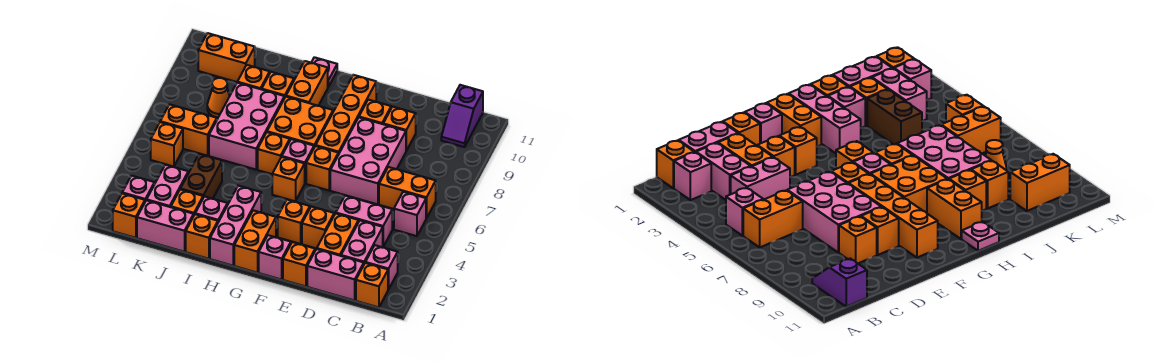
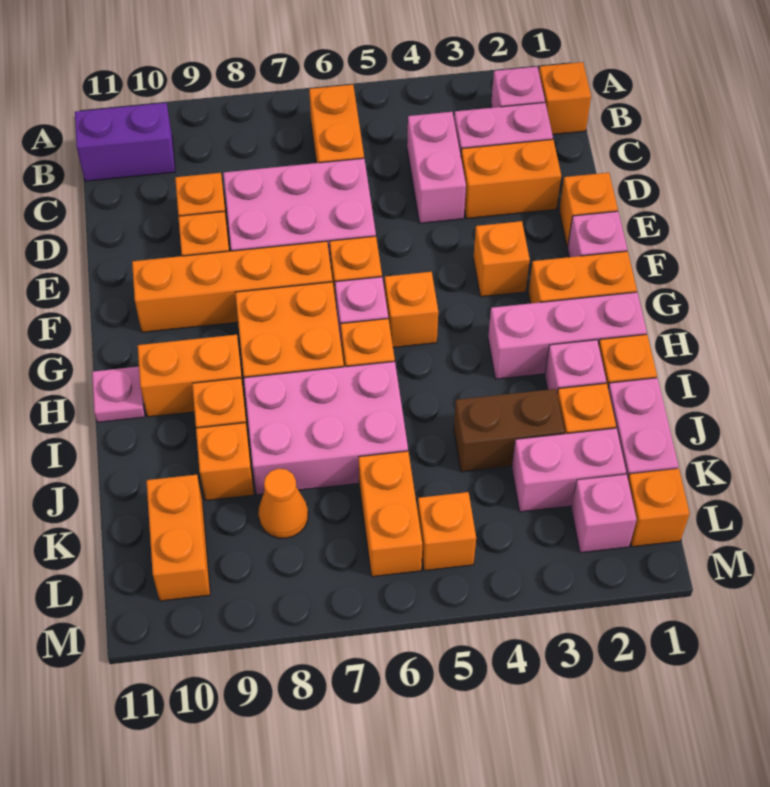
pink 1x1 brick [394,192,426,236] -> none
purple 1x2 slope [441,85,483,147] -> purple 1x2 brick [75,103,175,181]
pink 1x2 brick [307,249,364,300] -> none
orange 1x1 brick [302,206,334,249] -> none

